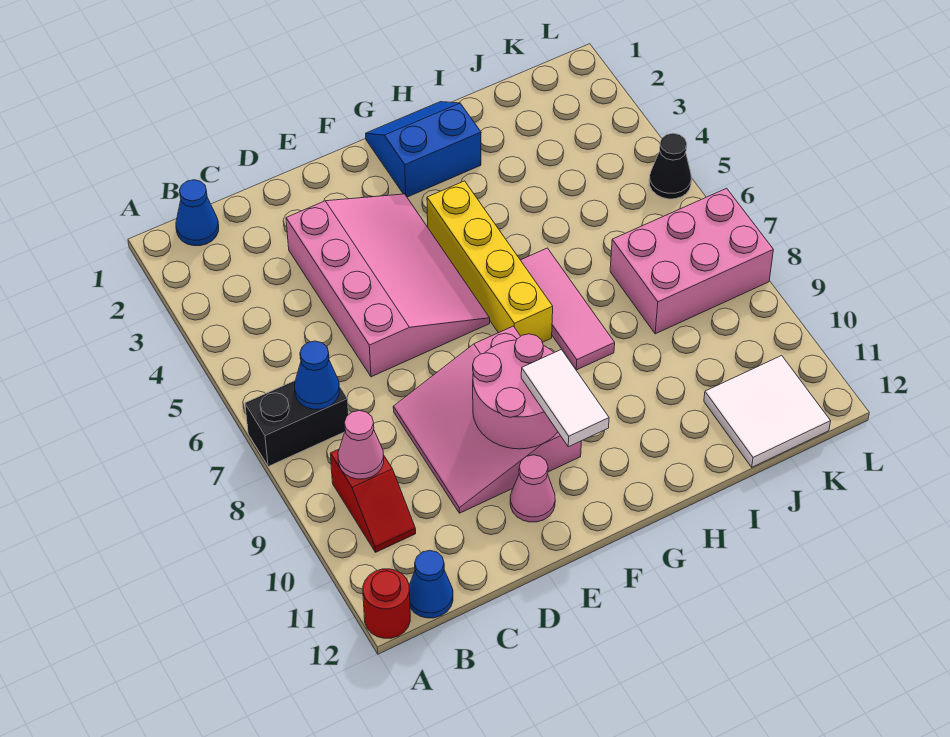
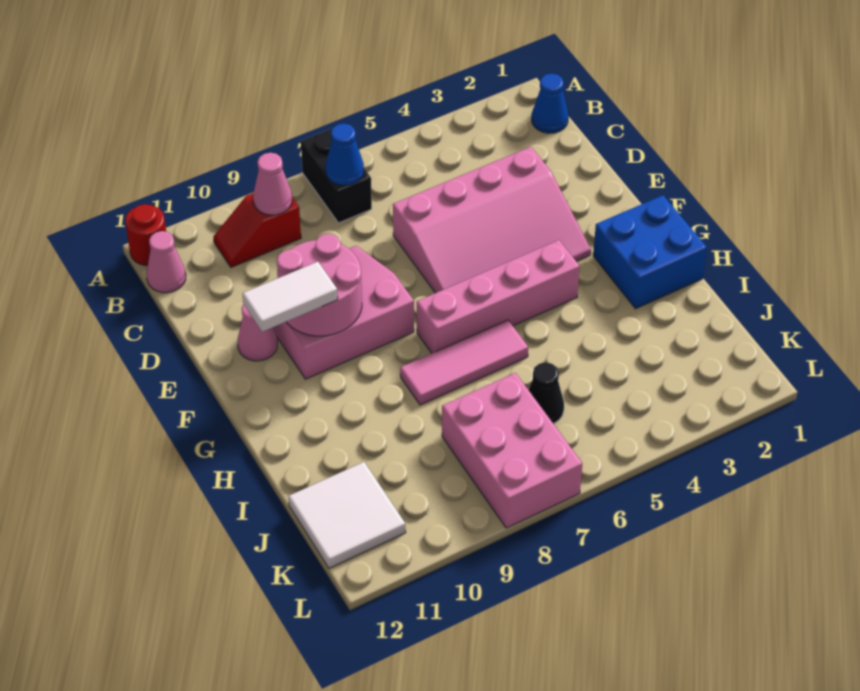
blue 1x1 cone [409,550,453,618] -> pink 1x1 cone [147,231,186,293]
blue 2x2 slope [366,102,481,197] -> blue 2x2 brick [593,195,707,309]
yellow 1x4 brick [427,181,553,342] -> pink 1x4 brick [417,240,580,353]
black 1x1 cone [649,133,691,199] -> black 1x1 cone moved to [529,362,564,423]

